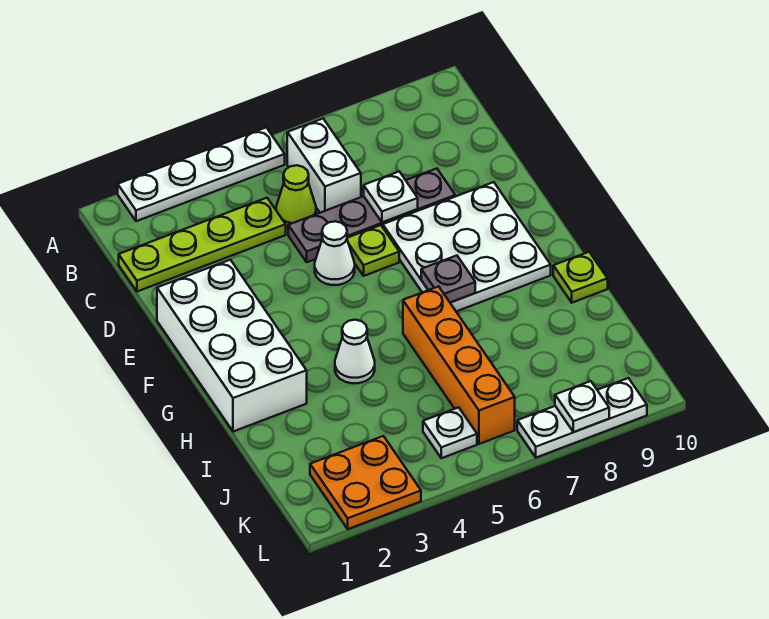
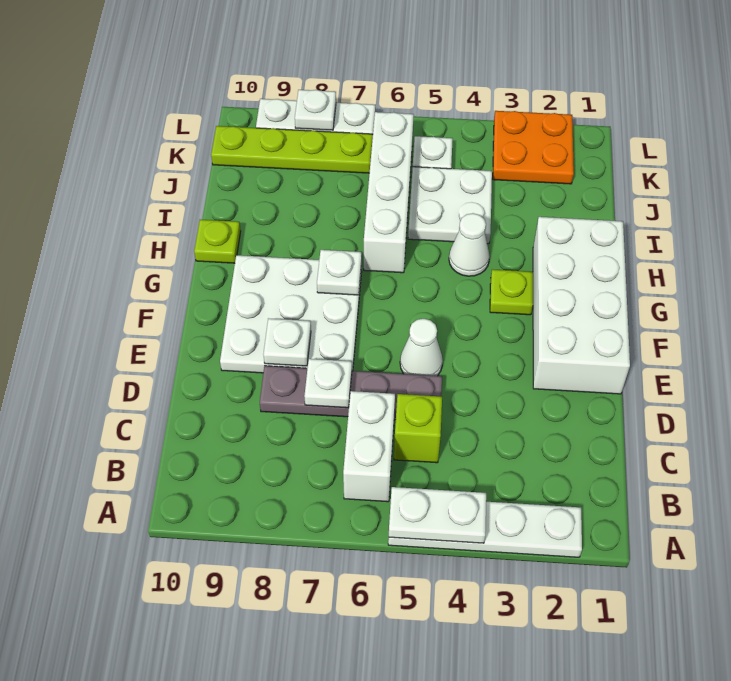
none -> white 1x2 plate [389,487,486,543]
lime 1x4 plate [119,198,286,292] -> lime 1x4 plate moved to [211,126,373,173]
lime 1x1 cone [276,165,316,228] -> lime 1x1 brick [394,394,442,463]
lime 1x1 plate [347,225,399,276] -> lime 1x1 plate moved to [490,269,533,315]
none -> white 1x1 plate [263,318,311,366]
grey 1x1 plate [421,256,475,303] -> white 1x1 plate [317,250,362,295]
orange 1x4 brick [403,286,515,444] -> white 1x4 brick [364,112,414,273]
none -> white 2x2 plate [408,167,492,244]

